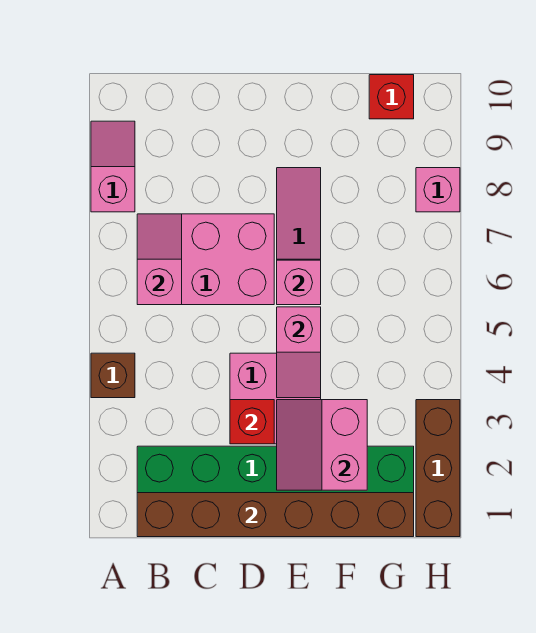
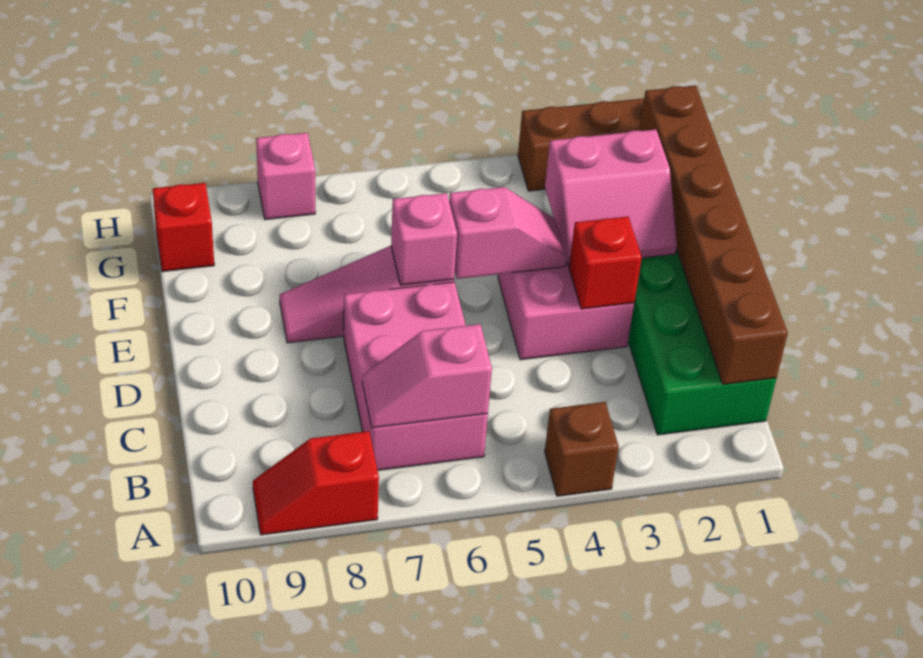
pink 1x2 slope [91,121,135,212] -> red 1x2 slope [253,431,379,535]

